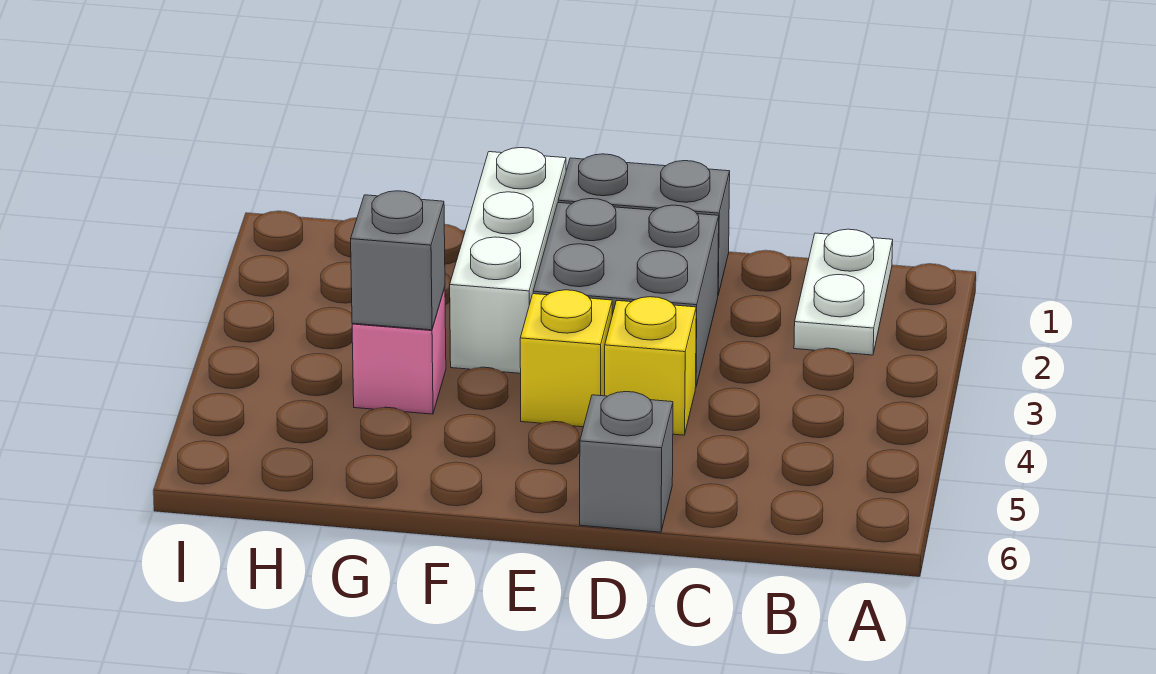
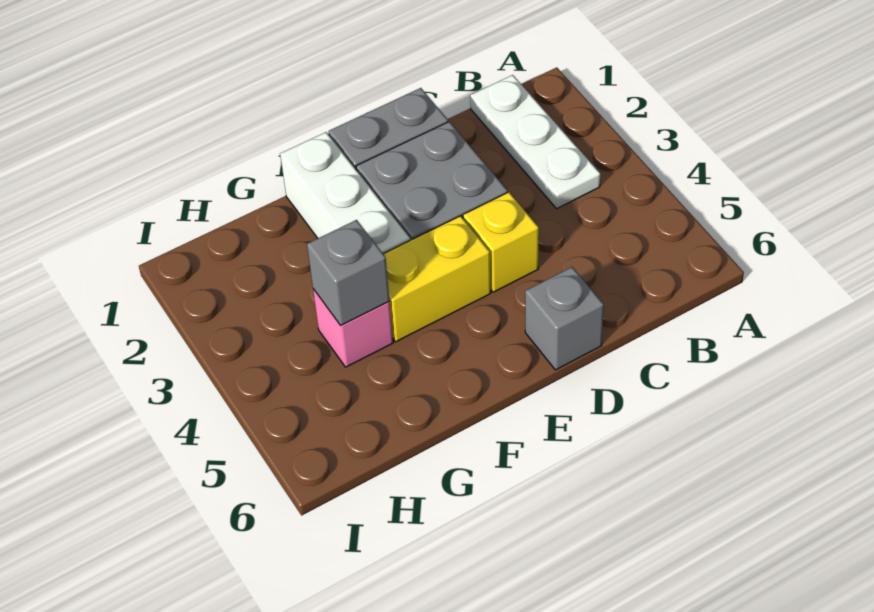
white 1x2 plate [794,229,893,355] -> white 1x3 plate [470,75,600,209]
yellow 1x1 brick [520,290,612,427] -> yellow 1x2 brick [384,216,491,342]

